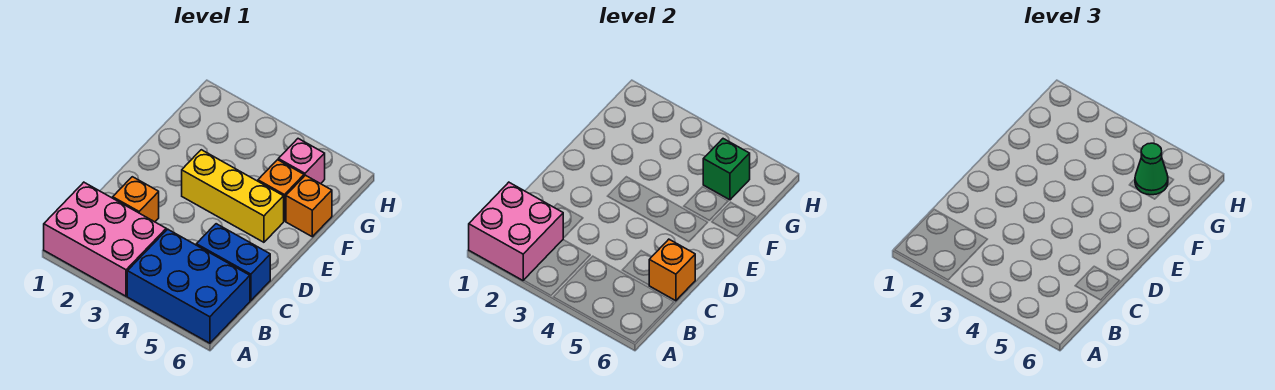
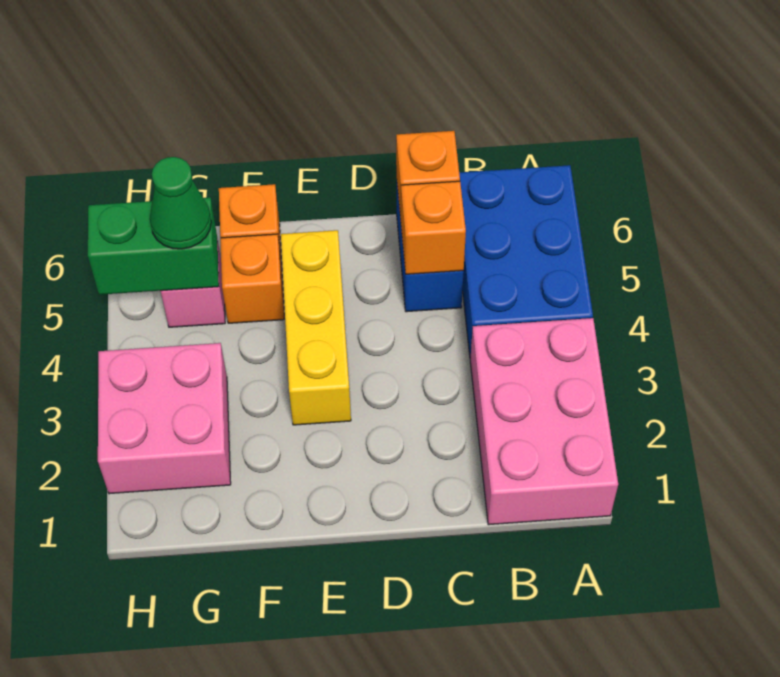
pink 2x2 brick [469,182,563,280] -> pink 2x2 brick moved to [98,343,231,494]
orange 1x1 brick [113,177,159,222] -> orange 1x1 brick moved to [401,181,466,274]
green 1x1 brick [703,139,750,200] -> green 1x2 brick [88,197,219,295]

